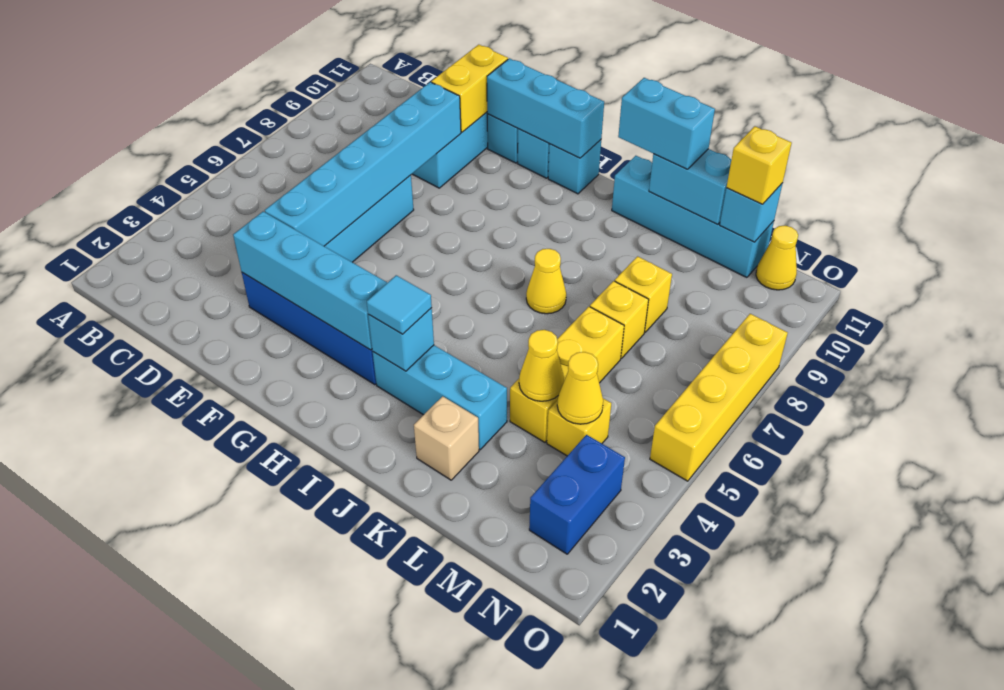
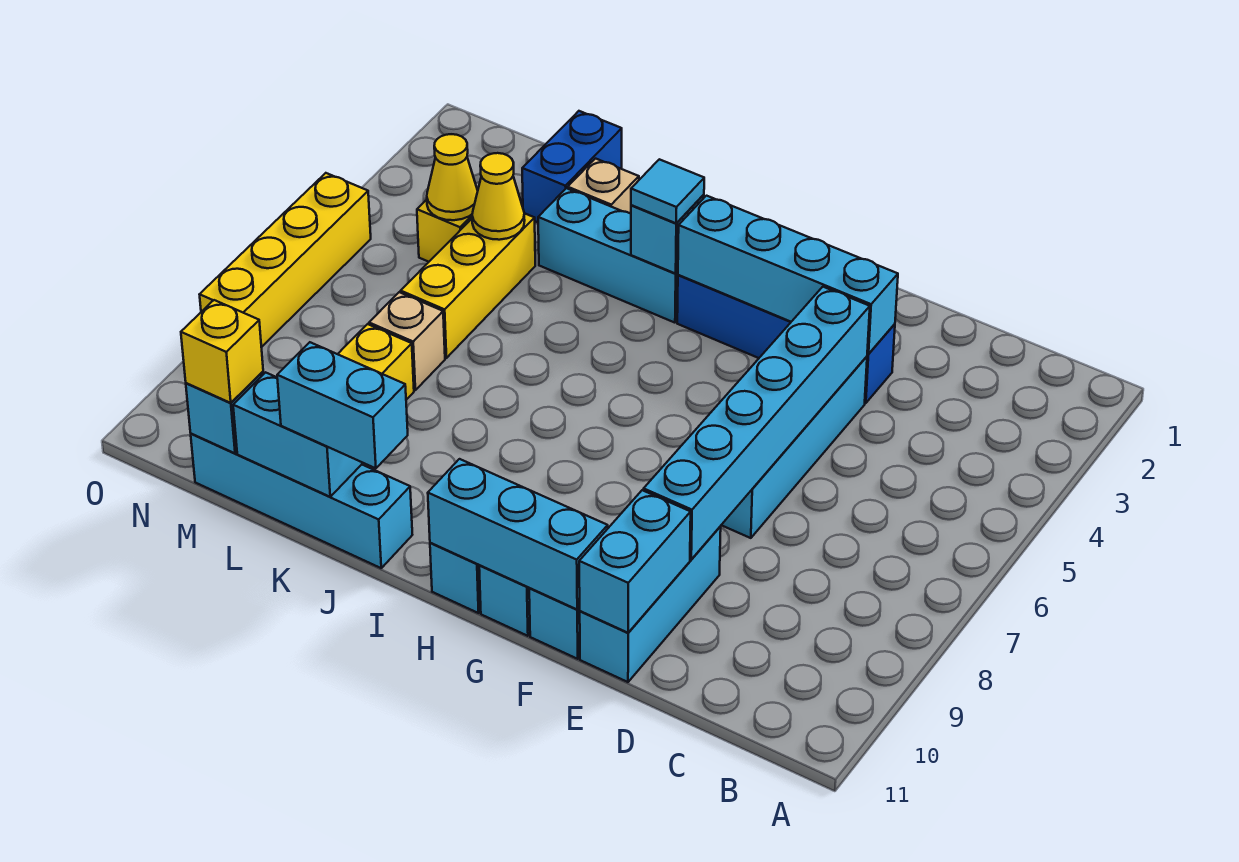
yellow 1x2 brick [431,45,508,132] -> cyan 1x2 brick [579,490,691,633]
yellow 1x1 cone [526,249,566,314] -> none
yellow 1x1 brick [590,281,649,358] -> tan 1x1 brick [369,292,445,390]
blue 1x2 brick [529,435,625,554] -> blue 1x2 brick moved to [522,111,622,222]
yellow 1x1 cone [756,226,798,290] -> none

